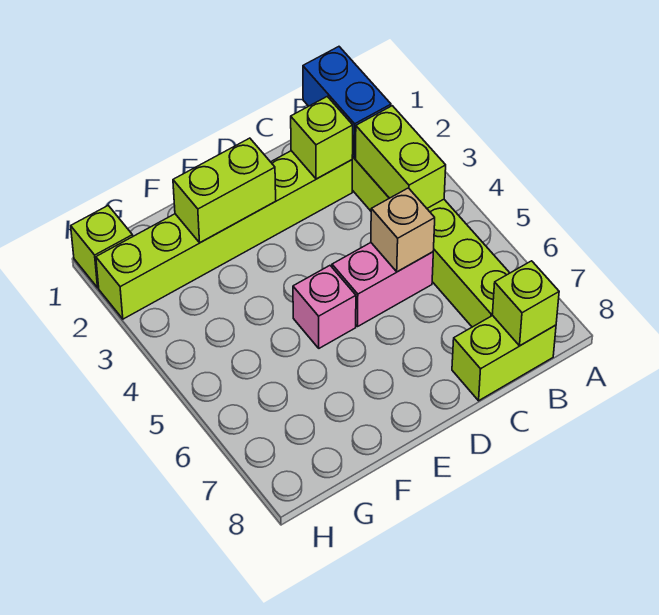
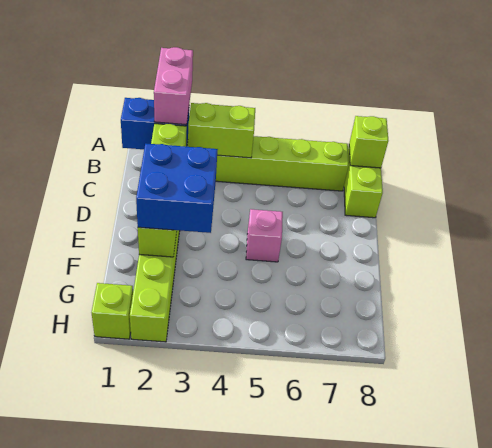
pink 1x2 brick [332,243,433,327] -> pink 1x2 brick moved to [154,47,193,125]
tan 1x1 brick [371,188,435,272] -> none
none -> blue 2x2 brick [136,144,218,233]

